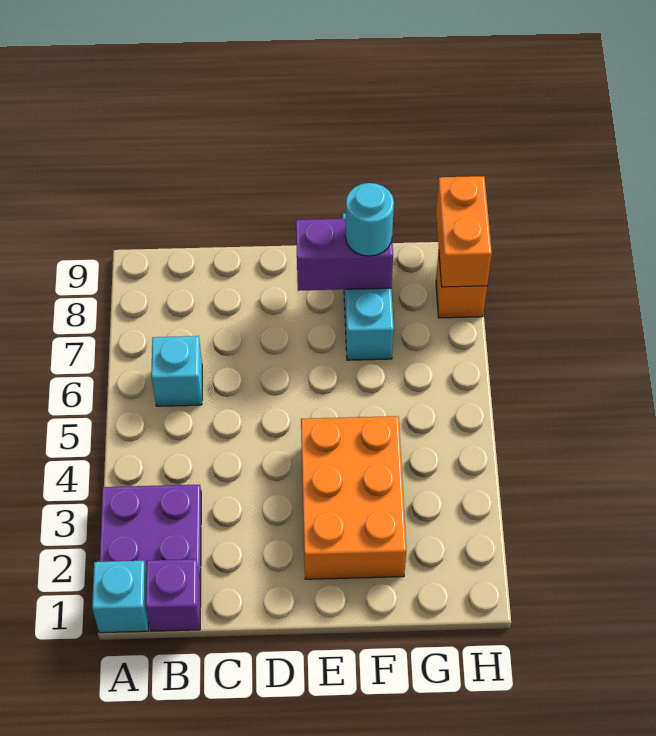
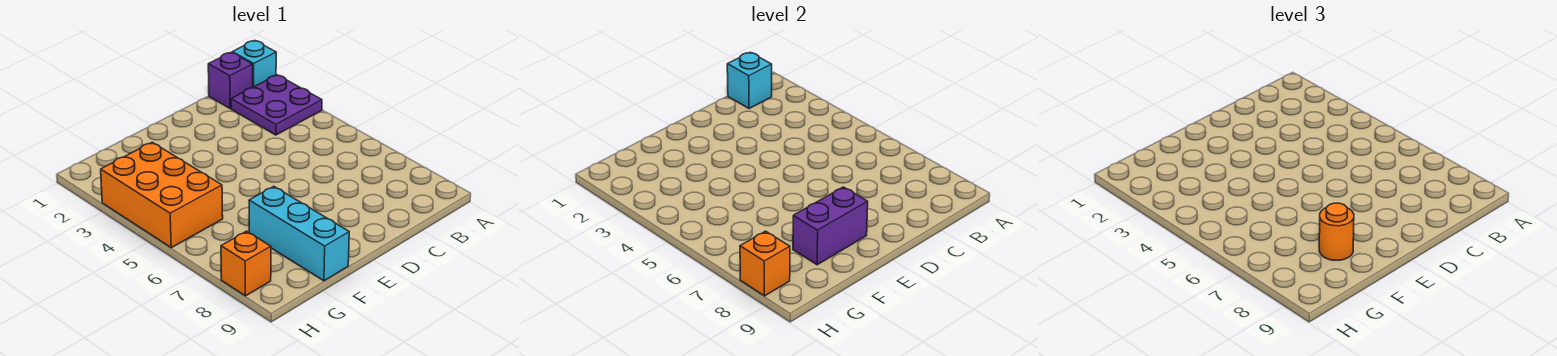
cyan 1x1 brick [151,336,202,406] -> cyan 1x1 brick moved to [727,52,772,109]
orange 2x3 brick [301,416,407,579] -> orange 2x3 brick moved to [101,142,223,248]
cyan 1x1 round brick [345,183,394,256] -> orange 1x1 round brick [1319,203,1354,260]
orange 1x2 brick [436,176,492,287] -> orange 1x1 brick [740,231,790,296]

